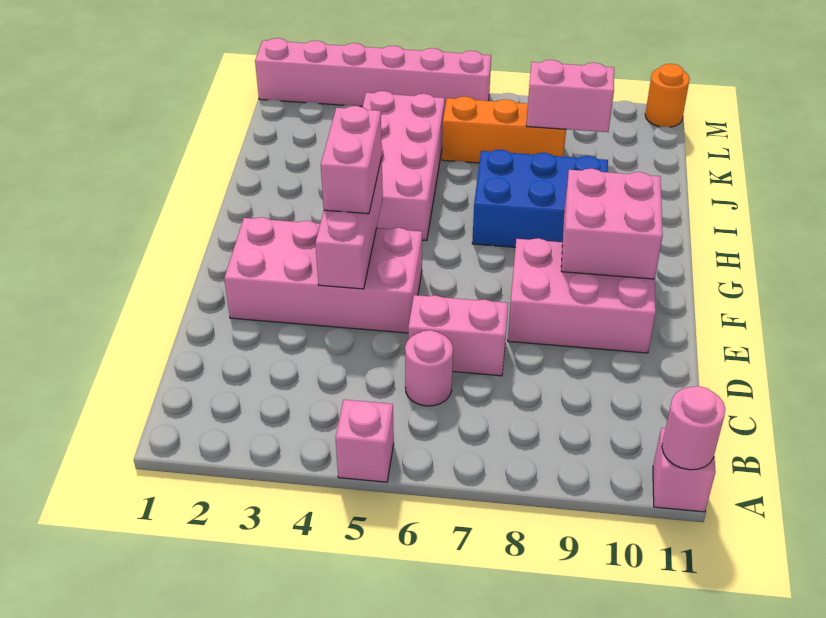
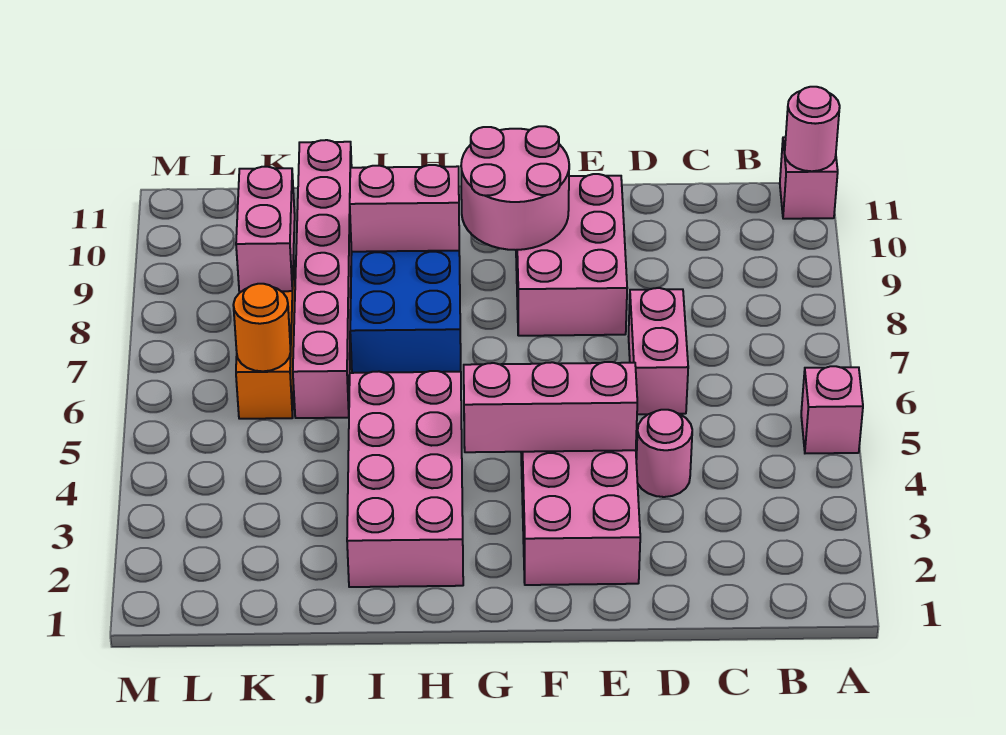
pink 1x1 round brick [405,330,453,406] -> pink 1x1 round brick moved to [636,410,692,497]
pink 1x2 brick [321,106,382,214] -> pink 1x2 brick moved to [350,165,459,252]
pink 2x2 brick [561,169,663,279] -> pink 2x2 round brick [461,126,569,250]
pink 2x4 brick [363,91,445,241] -> pink 2x4 brick turned to [347,371,463,587]
pink 1x6 brick [255,38,491,111] -> pink 1x6 brick moved to [293,140,352,418]
orange 1x1 round brick [645,64,690,127] -> orange 1x1 round brick moved to [233,284,291,371]

